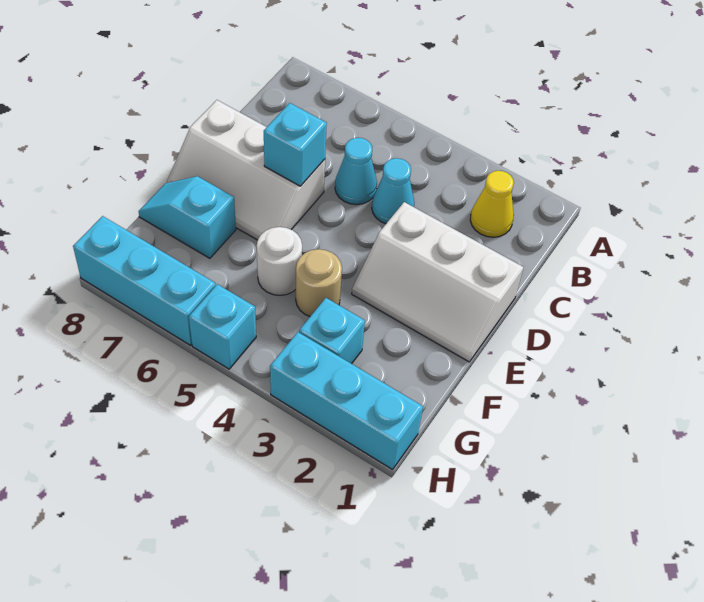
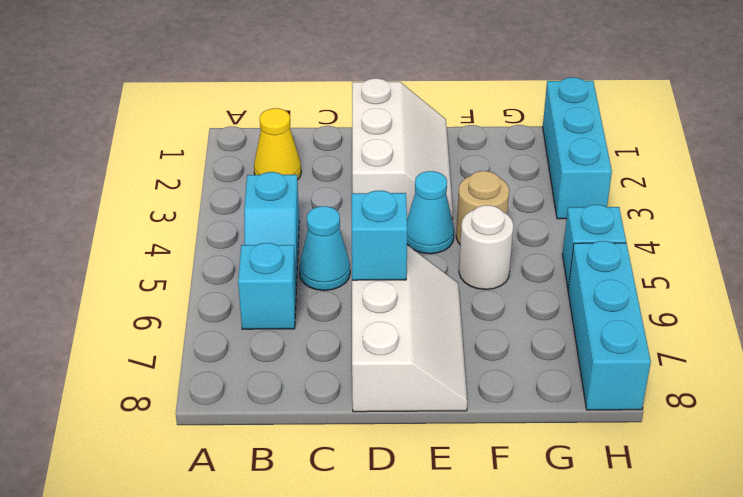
cyan 1x1 cone [372,158,414,224] -> cyan 1x1 cone moved to [407,171,454,254]
cyan 1x2 slope [139,176,236,258] -> cyan 1x2 slope moved to [244,172,299,287]
cyan 1x1 brick [299,298,365,364] -> cyan 1x1 brick moved to [238,243,296,329]

